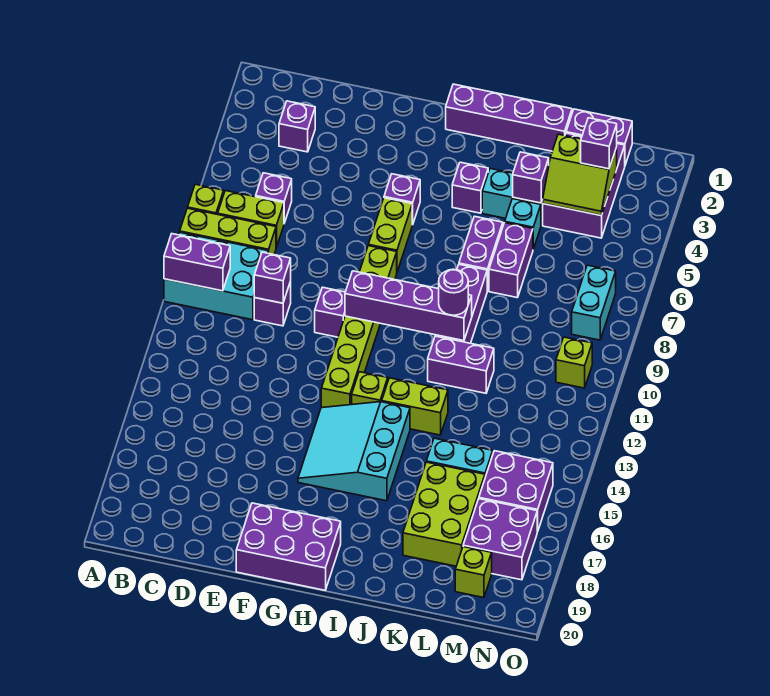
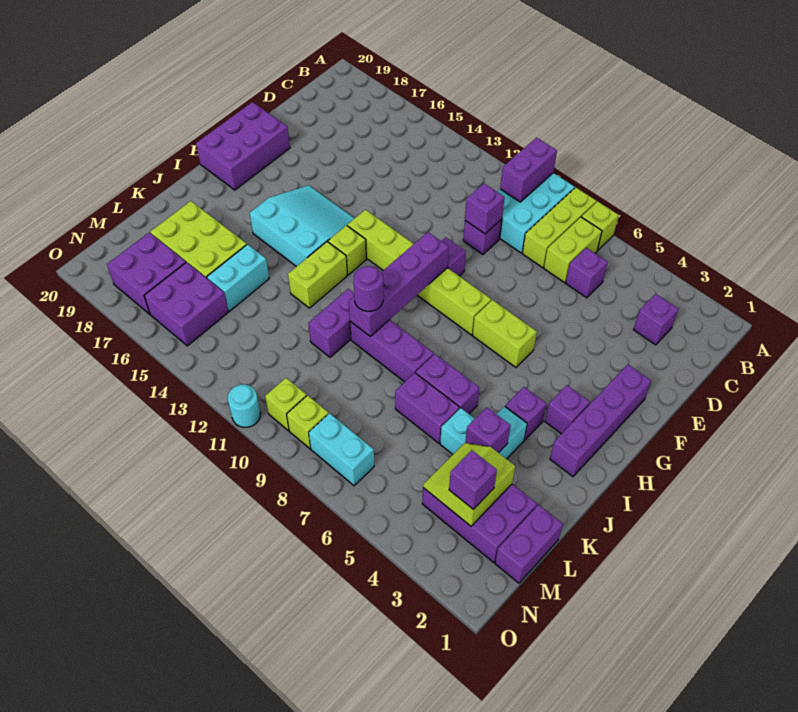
purple 1x1 brick [384,174,420,225] -> purple 1x1 brick moved to [545,385,590,434]
purple 1x4 brick [446,84,572,151] -> purple 1x4 brick moved to [550,365,651,477]
lime 1x1 brick [455,547,492,598] -> lime 1x1 brick moved to [287,395,329,449]
none -> cyan 1x1 round brick [228,384,260,427]

